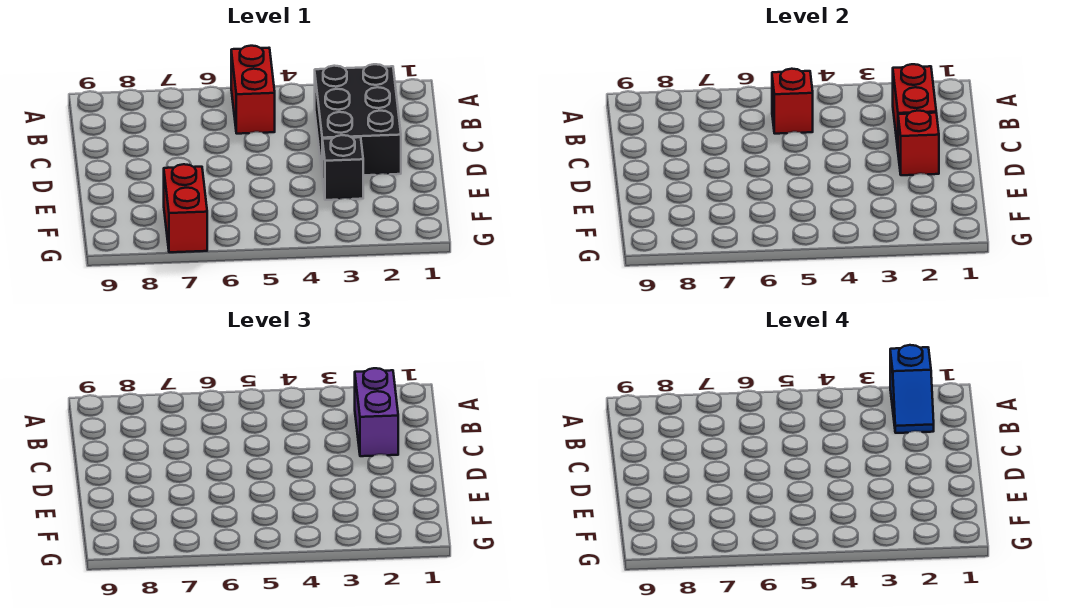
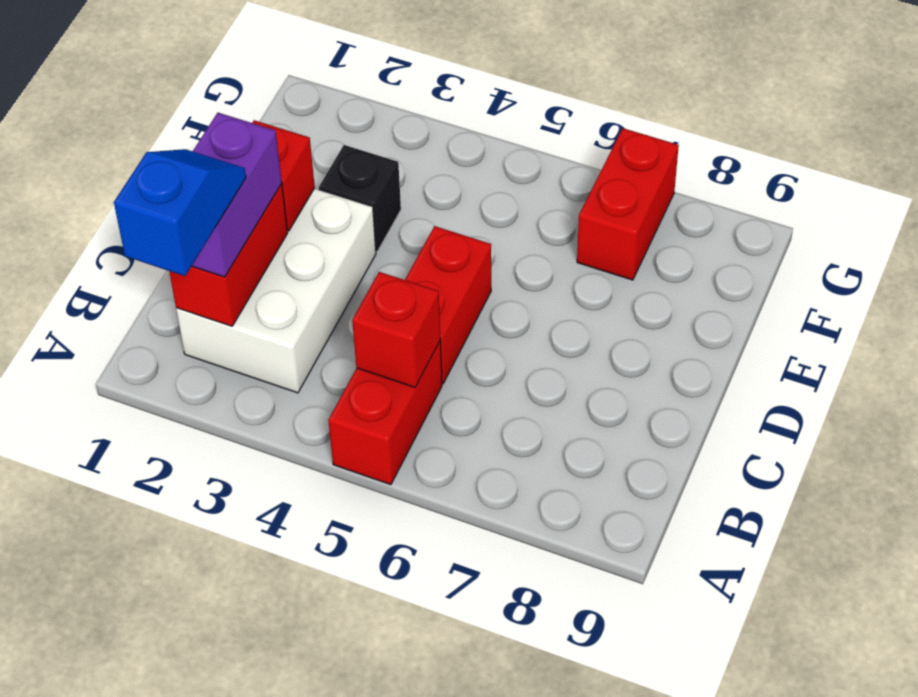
black 2x3 brick [315,64,401,175] -> white 2x3 brick [176,188,376,393]
none -> red 1x2 brick [405,226,491,384]

